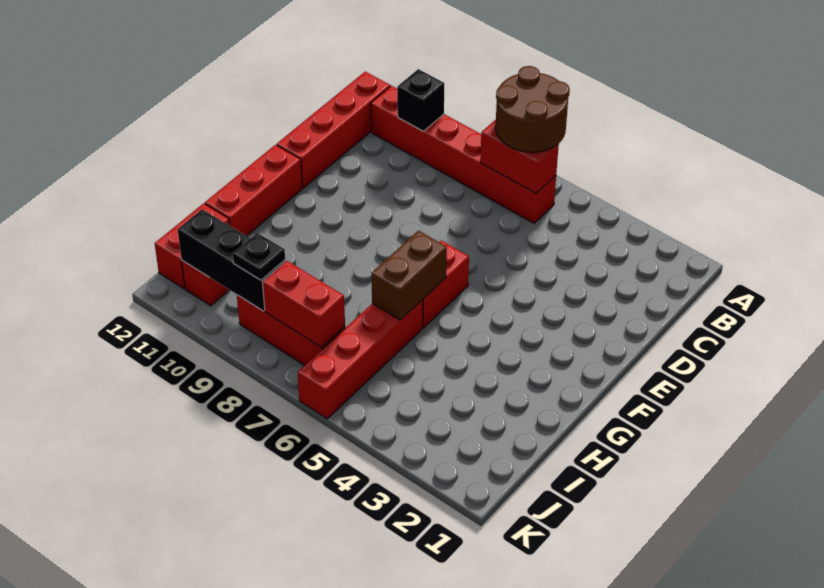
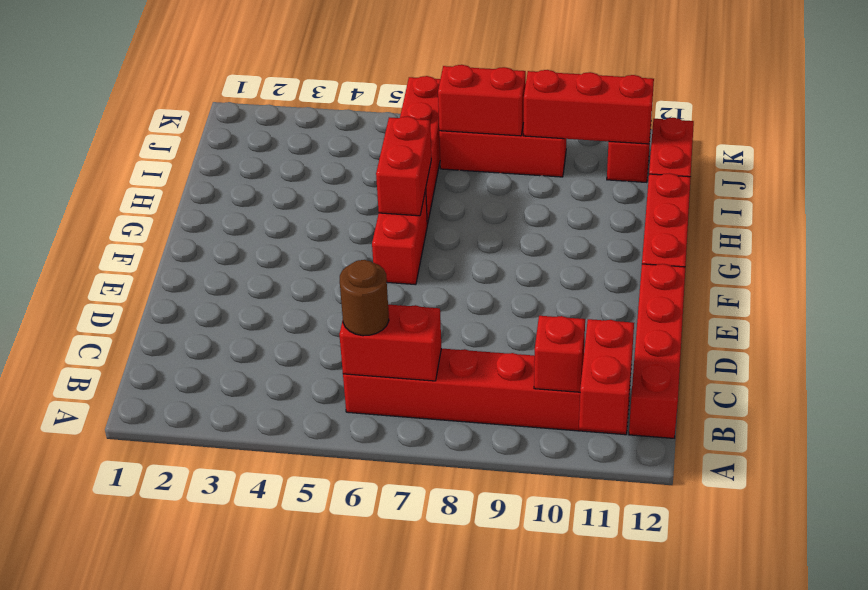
brown 2x2 round brick [496,66,570,152] -> brown 1x1 round brick [340,260,389,336]
none -> red 1x2 brick [579,319,634,433]
black 1x1 brick [397,69,444,131] -> red 1x1 brick [534,316,585,392]
brown 1x2 brick [371,231,447,320] -> red 1x2 brick [376,117,431,216]
black 1x3 brick [178,209,285,311] -> red 1x3 brick [524,70,654,144]
black 1x1 plate [233,233,285,280] -> none

